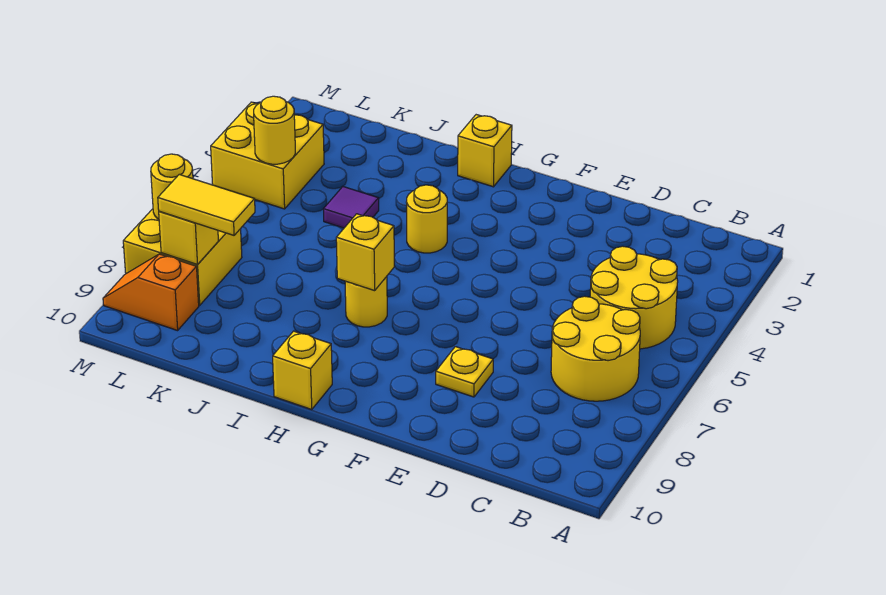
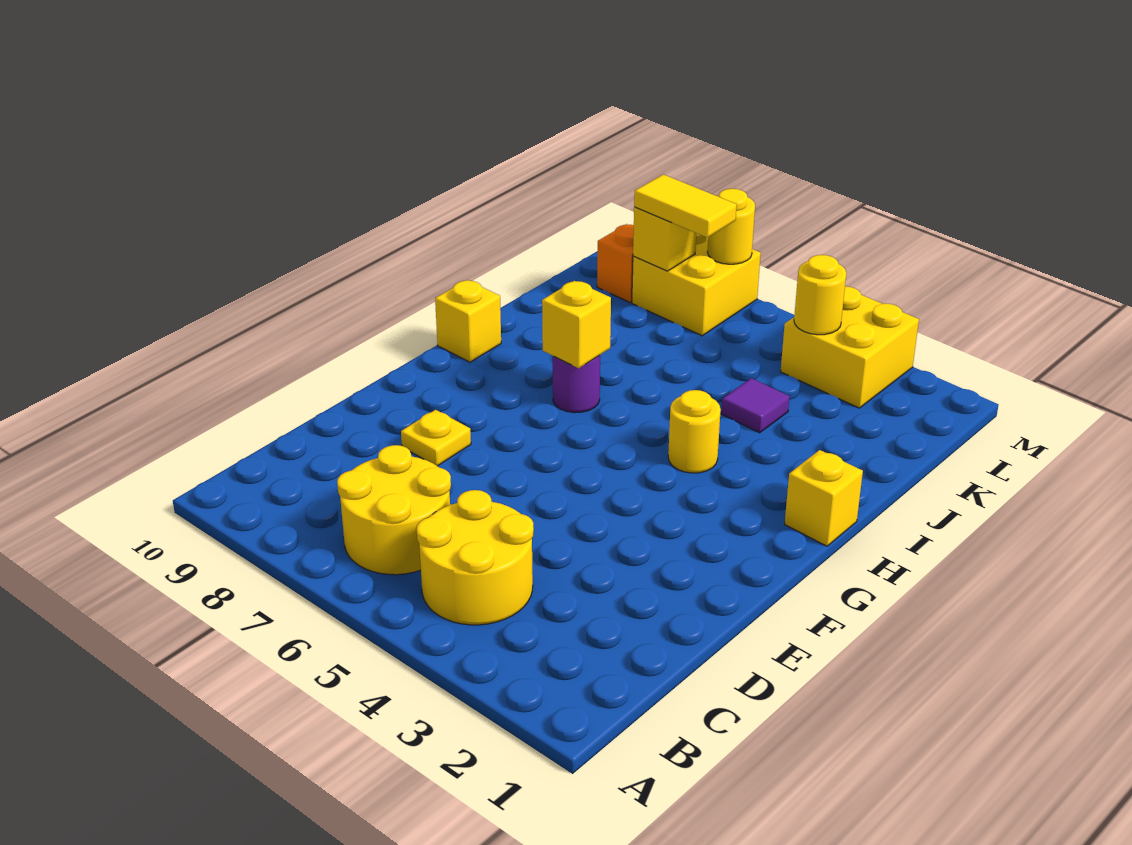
yellow 1x1 round brick [345,277,387,327] -> purple 1x1 round brick [553,355,600,413]
yellow 1x2 tile [158,174,255,235] -> yellow 1x2 tile turned to [634,174,737,238]

